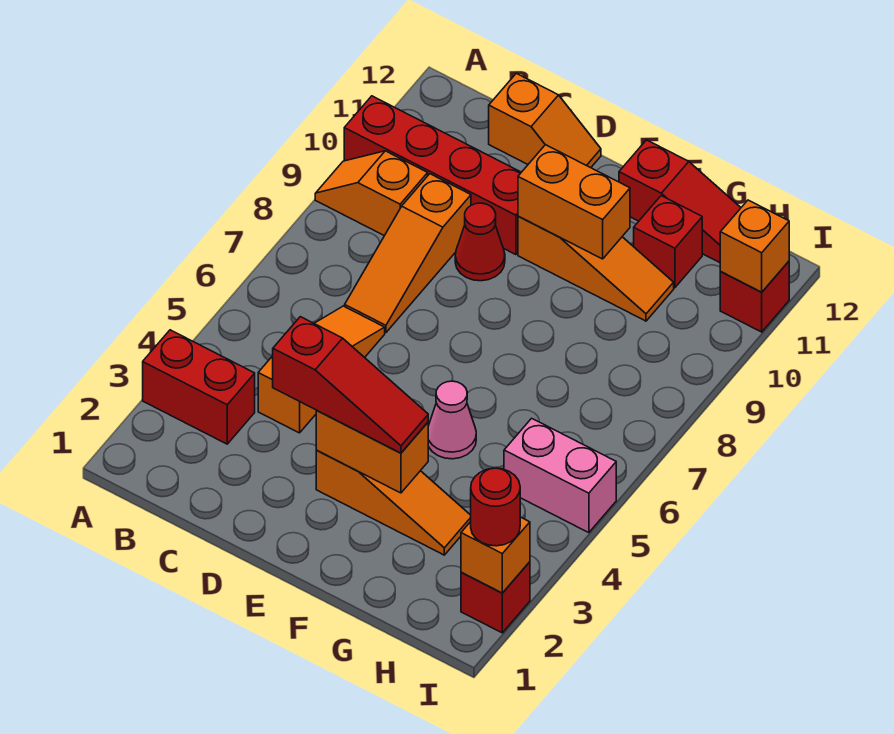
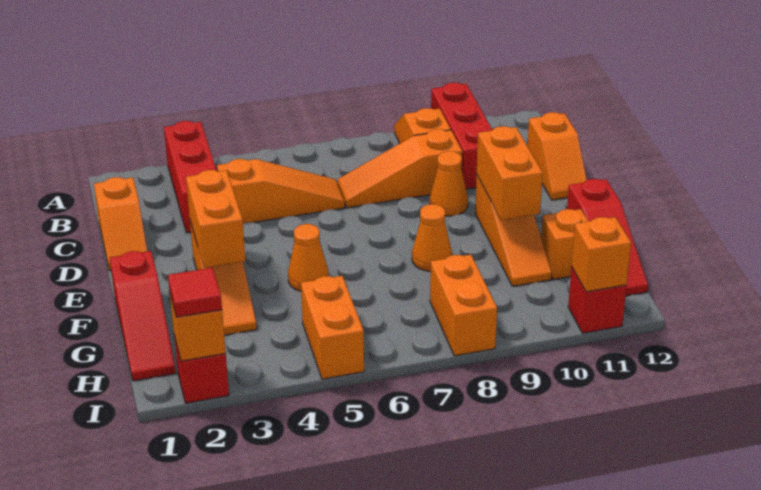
red 1x2 brick [143,330,255,444] -> red 1x3 brick [164,121,217,233]
red 1x4 brick [344,96,521,255] -> red 1x3 brick [431,83,492,189]
none -> orange 1x2 slope [94,177,147,271]
red 1x3 slope [273,317,428,453] -> red 1x3 slope moved to [110,251,176,381]
red 1x1 cone [455,203,505,281] -> orange 1x1 cone [430,151,468,216]
pink 1x1 cone [428,381,476,459] -> orange 1x1 cone [288,224,329,291]
none -> orange 1x1 cone [412,204,452,271]
red 1x1 brick [634,196,702,288] -> orange 1x1 brick [541,209,588,280]
pink 1x2 brick [504,418,616,533] -> orange 1x2 brick [301,276,364,379]
none -> orange 1x2 brick [430,255,497,356]
red 1x1 round brick [471,468,520,546] -> red 1x1 tile [168,268,222,317]

